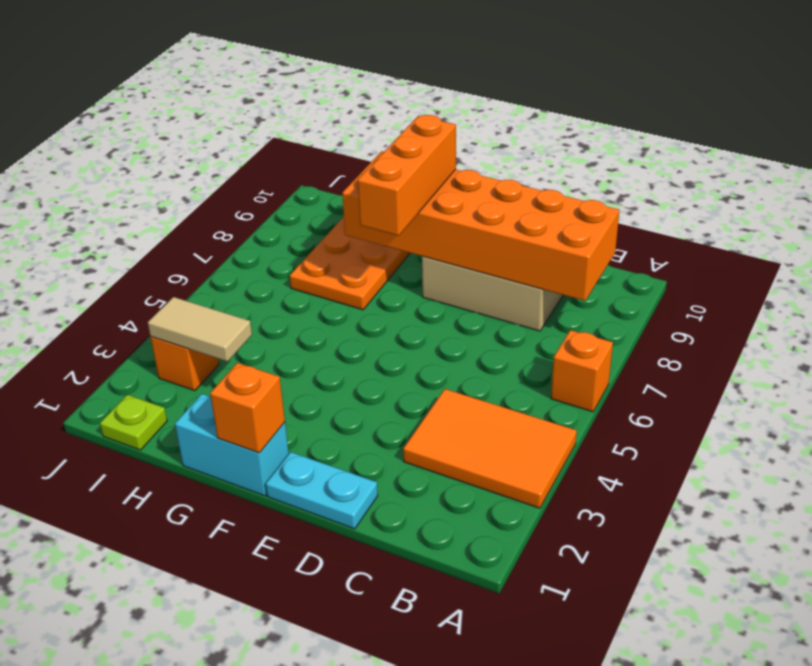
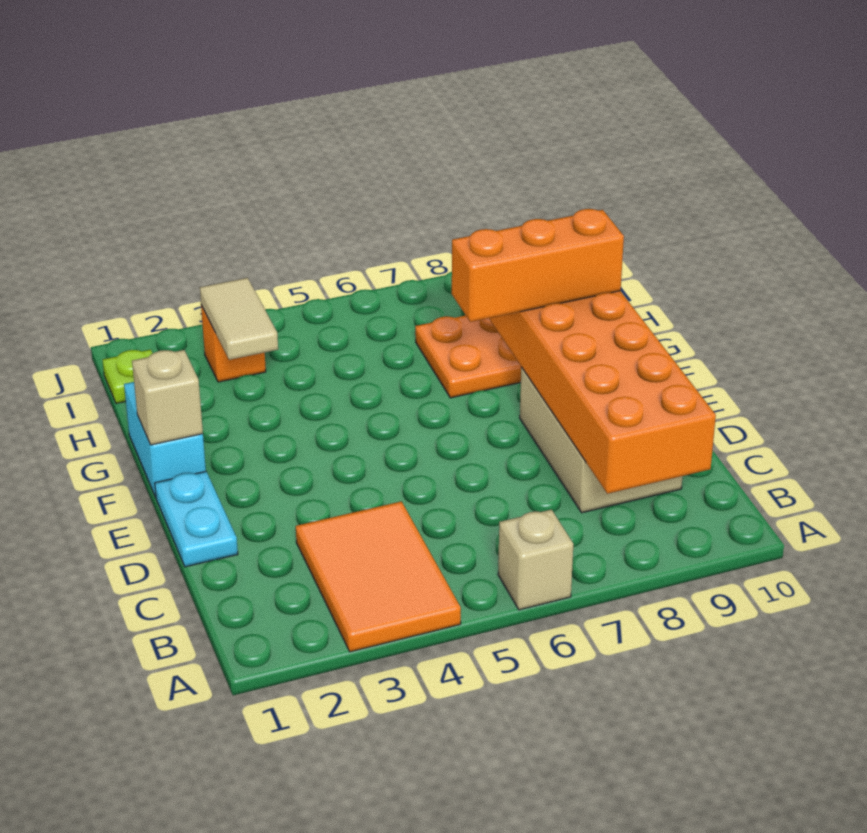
orange 1x1 brick [551,330,613,412] -> tan 1x1 brick [498,510,573,610]
orange 1x1 brick [210,363,285,453] -> tan 1x1 brick [132,350,203,445]

